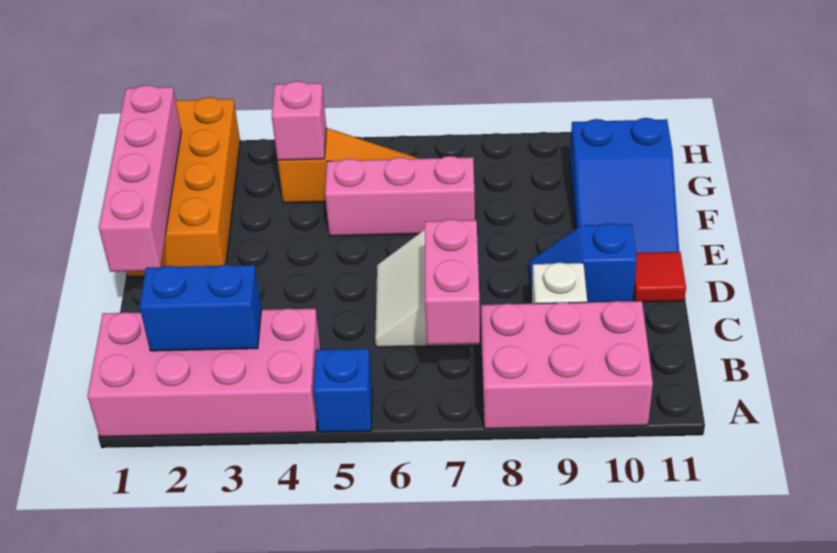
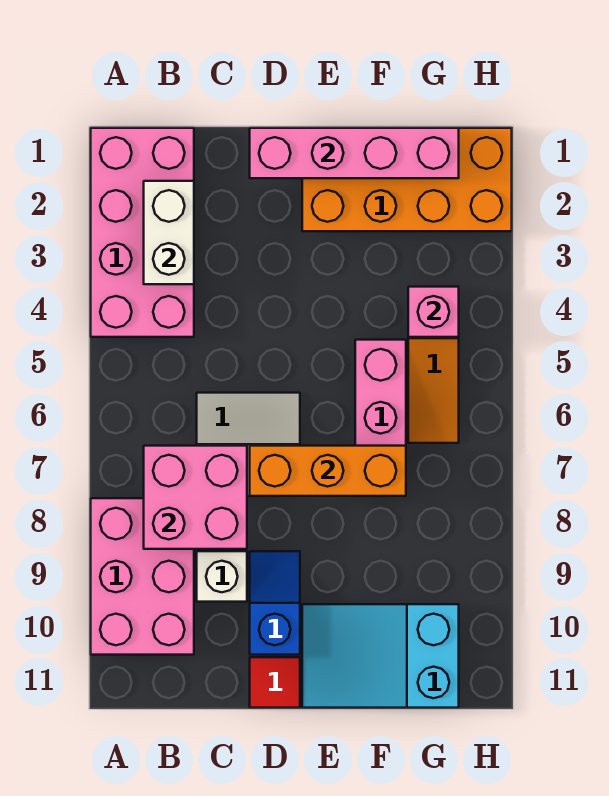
blue 1x1 brick [313,349,372,432] -> none
blue 1x2 brick [140,265,262,351] -> white 1x2 brick [144,181,194,284]
pink 1x2 brick [425,219,480,345] -> pink 2x2 brick [144,446,247,549]
none -> orange 1x3 brick [250,446,406,496]
blue 2x3 slope [570,118,679,253] -> cyan 2x3 slope [302,604,459,708]

